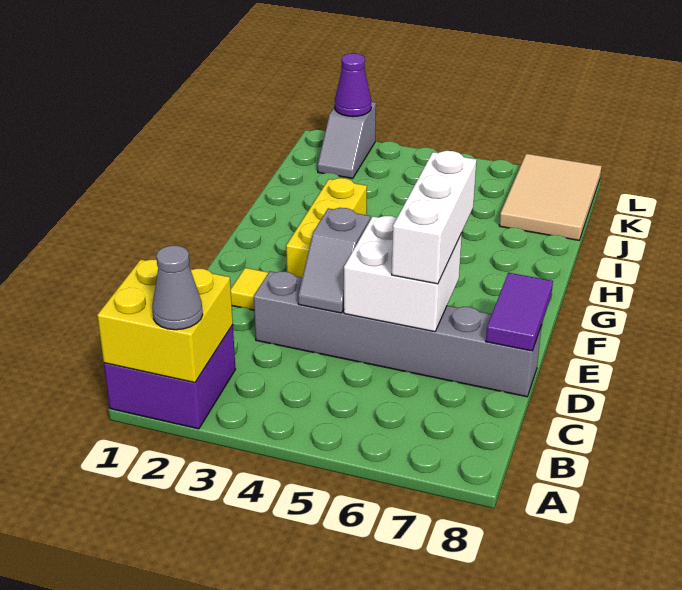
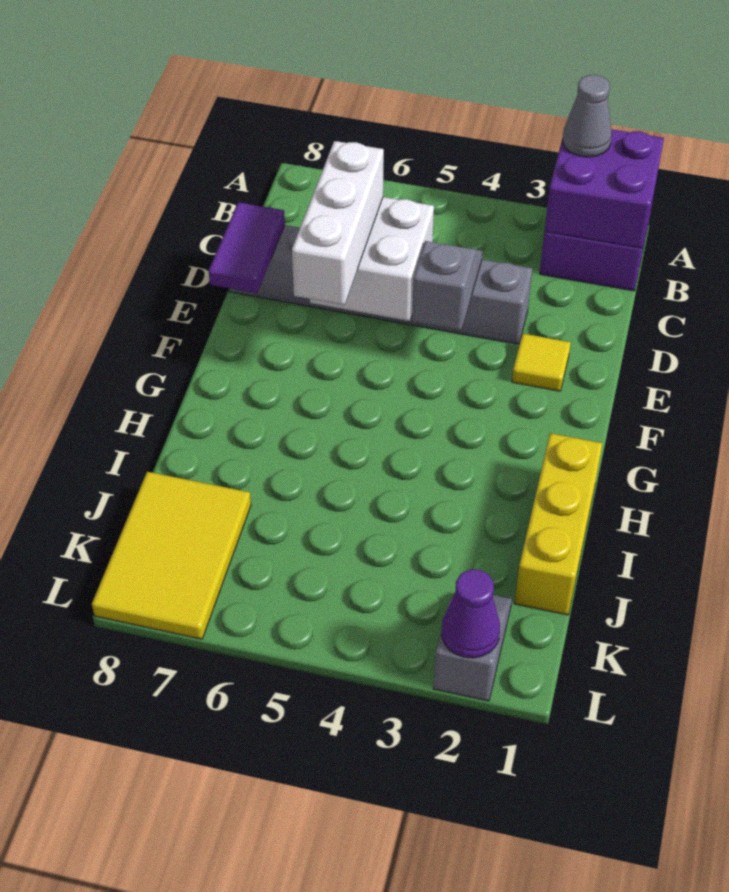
yellow 2x2 brick [97,260,233,383] -> purple 2x2 brick [544,129,664,248]
yellow 1x3 brick [286,178,367,277] -> yellow 1x3 brick moved to [514,433,603,615]
tan 2x3 tile [499,154,602,240] -> yellow 2x3 tile [92,472,251,639]

